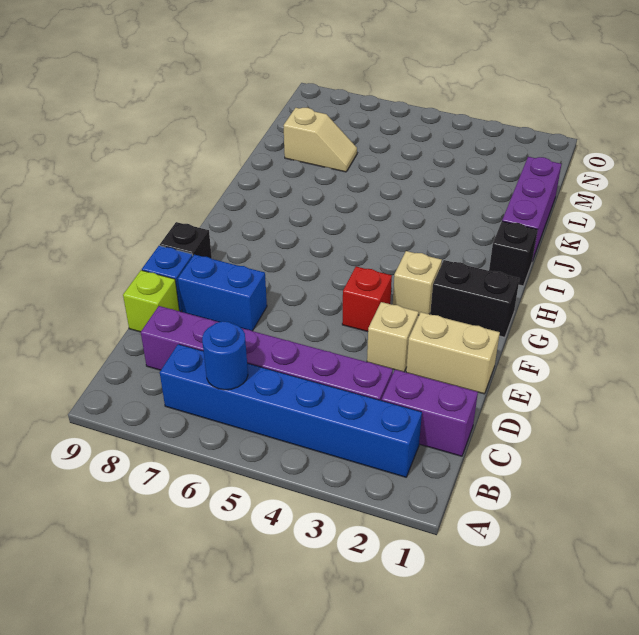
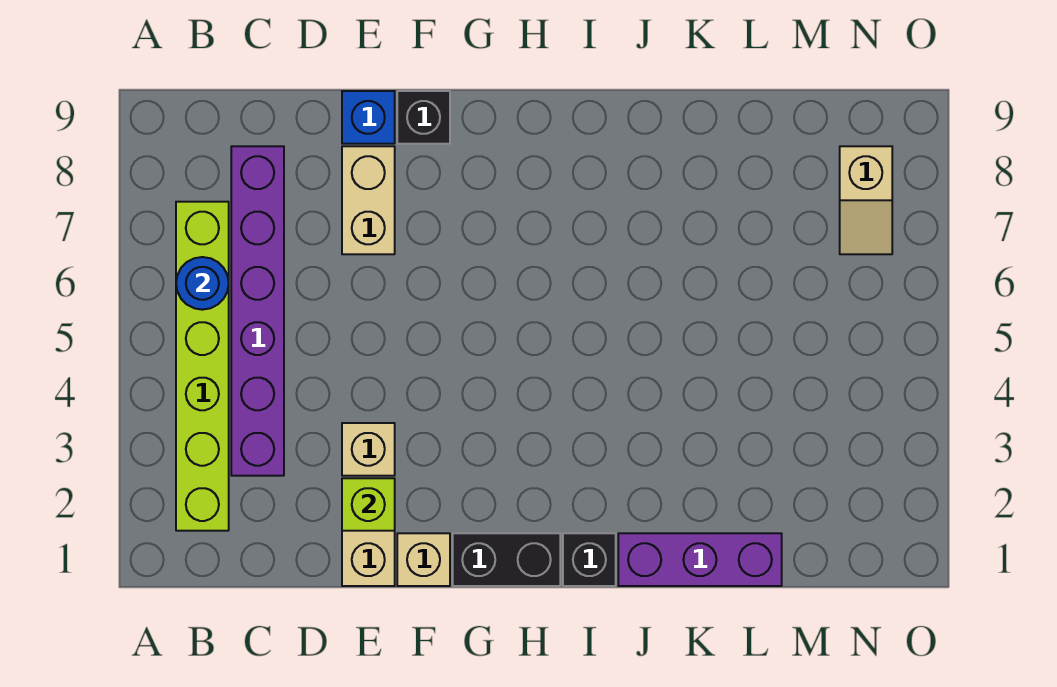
blue 1x6 brick [160,344,422,477] -> lime 1x6 brick [176,202,229,531]
purple 1x2 brick [382,370,478,456] -> none
lime 1x1 brick [123,270,179,332] -> lime 1x1 brick moved to [342,478,395,531]
blue 1x2 brick [178,255,267,331] -> tan 1x2 brick [342,146,395,254]
red 1x1 brick [342,266,392,332] -> none
black 1x2 brick [430,260,520,337] -> black 1x2 brick turned to [453,533,560,586]
tan 1x1 brick [393,251,442,315] -> tan 1x1 brick moved to [397,533,450,586]
tan 1x2 slope [284,108,357,172] -> tan 1x2 slope moved to [840,146,892,254]

